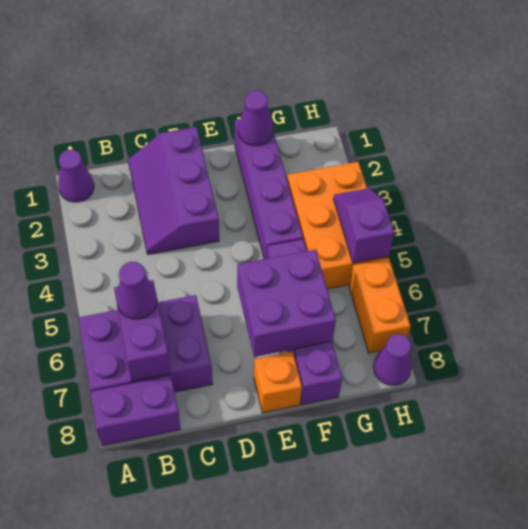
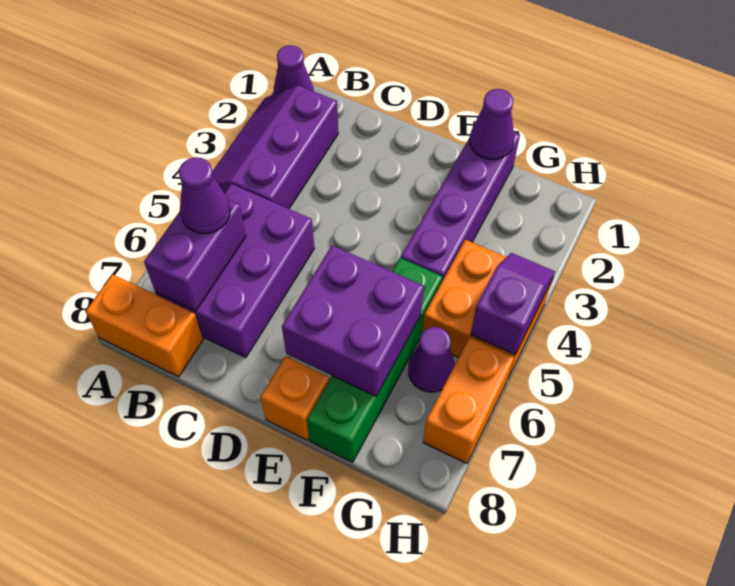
purple 2x3 brick [78,295,213,392] -> purple 2x3 brick turned to [156,184,314,358]
purple 1x2 brick [90,376,181,446] -> orange 1x2 brick [85,274,203,377]
purple 2x3 slope [128,127,219,254] -> purple 2x3 slope moved to [212,86,338,209]
purple 1x4 brick [267,239,342,405] -> green 1x4 brick [307,258,442,462]
orange 2x3 brick [287,162,388,289] -> orange 2x2 brick [422,240,553,378]
purple 1x1 cone [373,334,412,386] -> purple 1x1 cone moved to [408,327,455,392]

